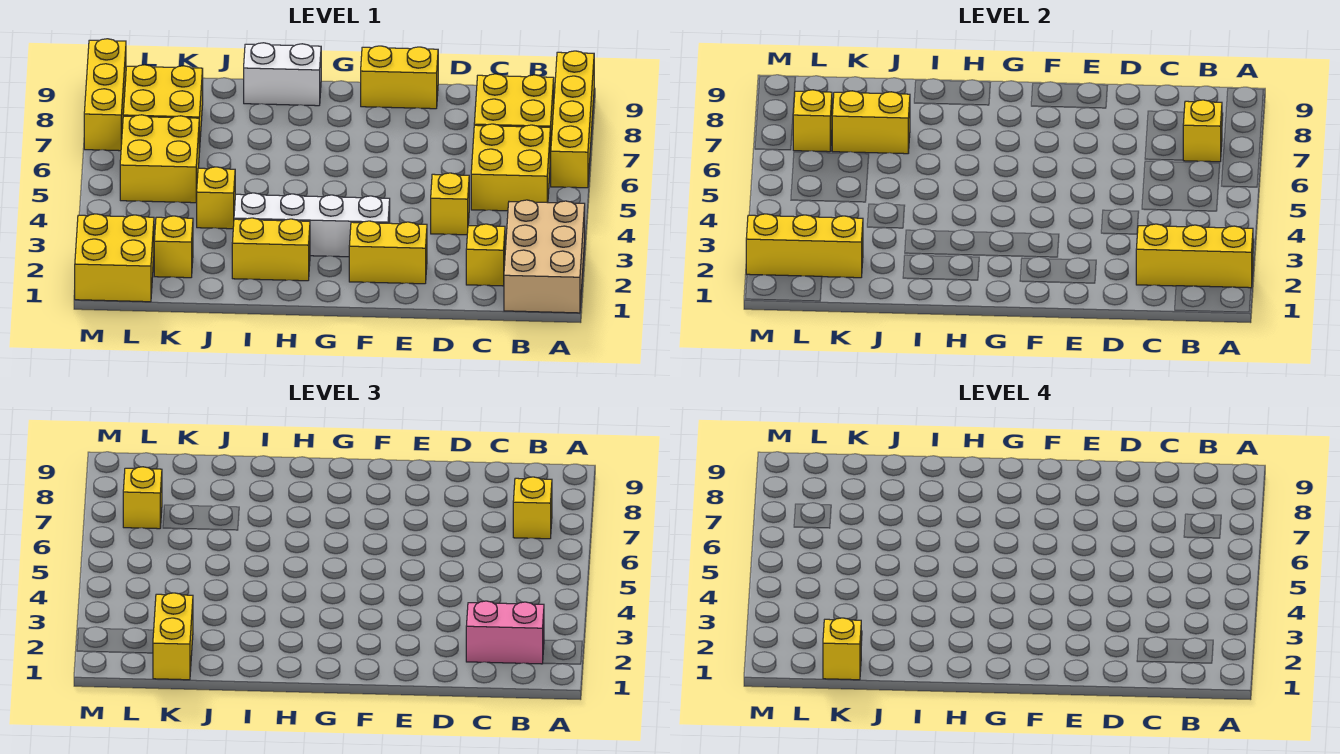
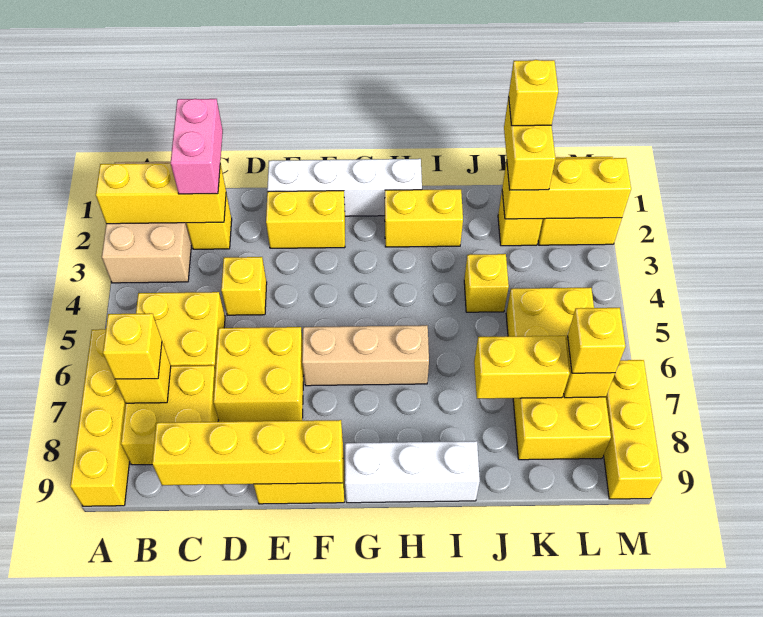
pink 1x2 brick [466,601,544,664] -> pink 1x2 brick turned to [171,99,223,194]
none -> yellow 1x4 brick [152,420,343,485]
none -> yellow 2x2 brick [214,327,304,422]
white 1x4 brick [234,193,390,257] -> white 1x4 brick moved to [267,159,422,216]
none -> tan 1x3 brick [302,325,429,386]
white 1x2 brick [244,43,321,106] -> white 1x3 brick [345,441,480,503]

